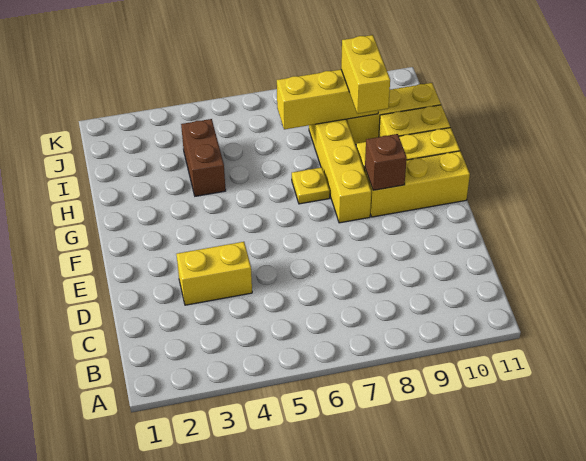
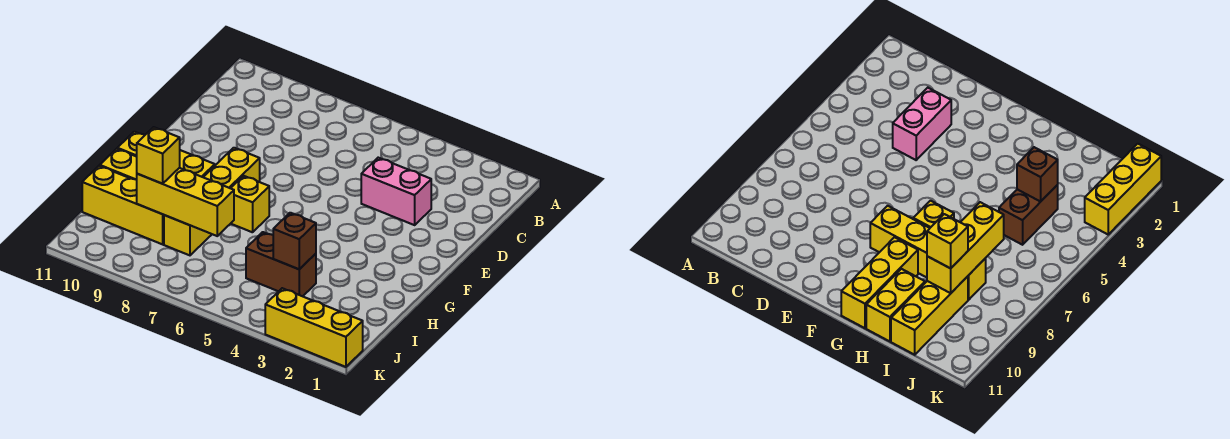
yellow 1x2 brick [176,242,252,305] -> pink 1x2 brick [361,158,431,225]
yellow 1x3 brick [365,151,470,217] -> yellow 1x3 brick moved to [265,288,363,367]
brown 1x1 brick [365,134,407,190] -> brown 1x1 brick moved to [273,213,316,269]
yellow 1x1 plate [292,167,330,204] -> yellow 1x1 brick [231,176,269,232]
brown 1x2 brick [181,119,226,196] -> brown 1x2 brick turned to [246,232,316,296]
yellow 1x2 brick [341,35,390,114] -> yellow 1x1 brick [137,127,180,184]

